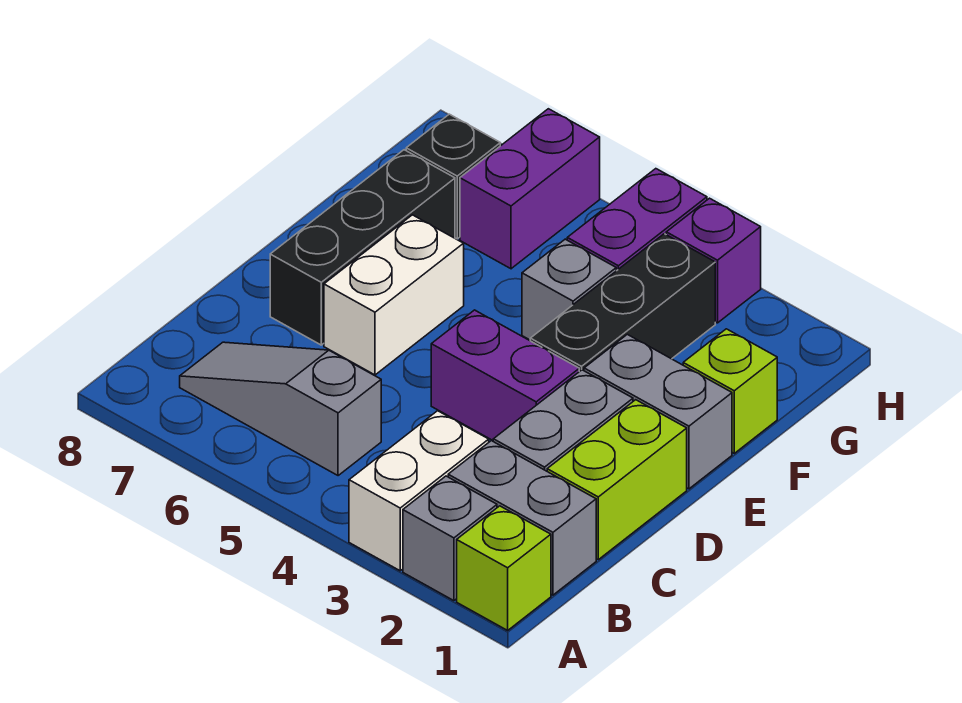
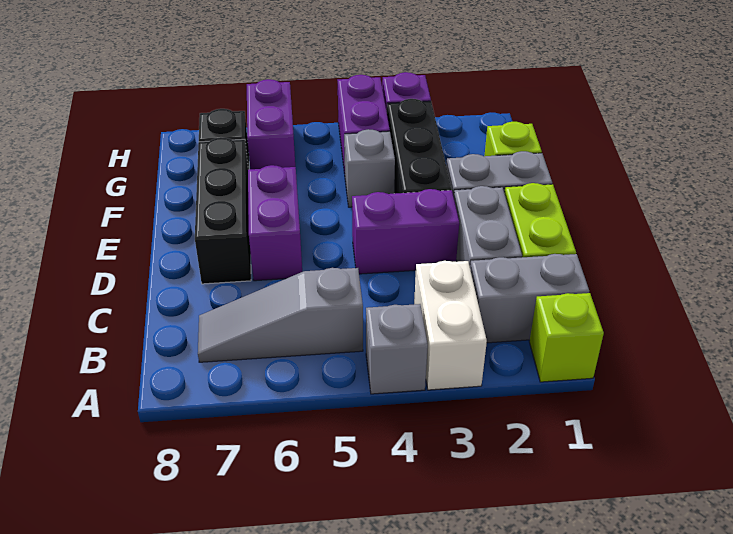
grey 1x1 brick [403,476,497,601] -> grey 1x1 brick moved to [366,304,428,394]
white 1x2 brick [324,215,464,375] -> purple 1x2 brick [248,165,302,281]

